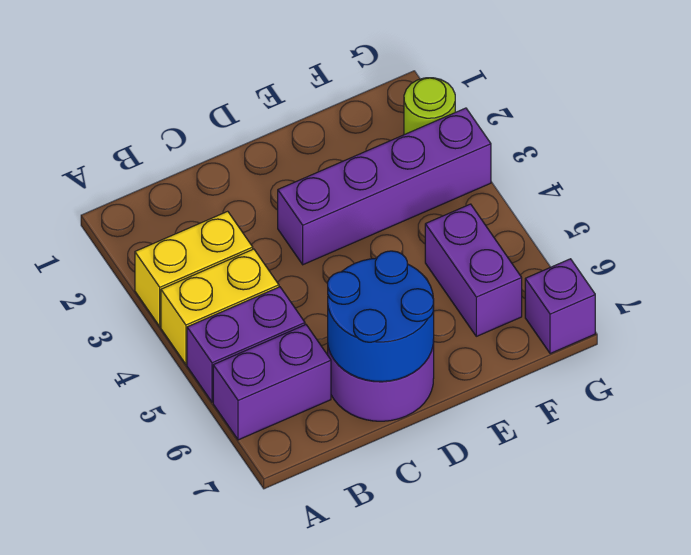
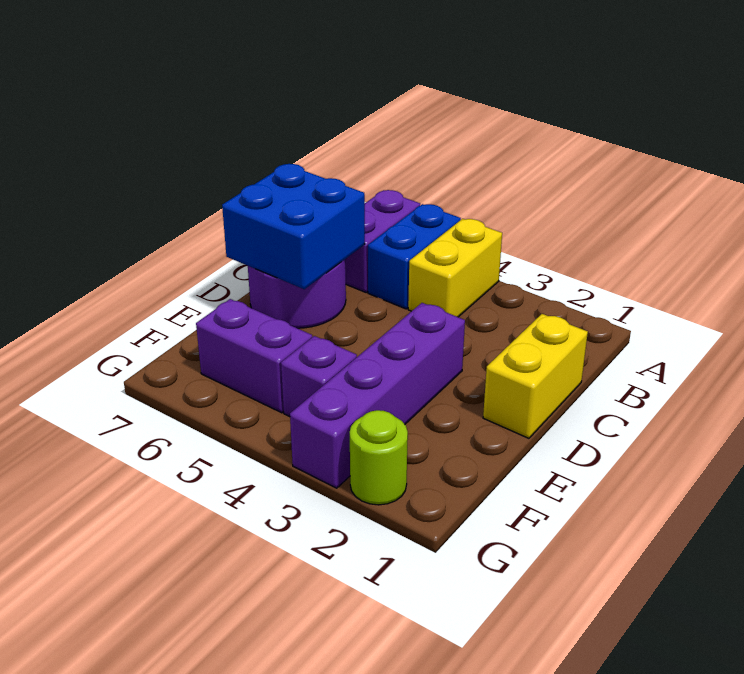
yellow 1x2 brick [135,211,253,327] -> yellow 1x2 brick moved to [483,314,588,438]
purple 1x2 brick [187,287,305,402] -> blue 1x2 brick [368,204,461,309]
blue 2x2 round brick [328,251,434,382] -> blue 2x2 brick [222,164,365,289]
purple 1x1 brick [525,259,595,354] -> purple 1x1 brick moved to [281,336,357,417]

